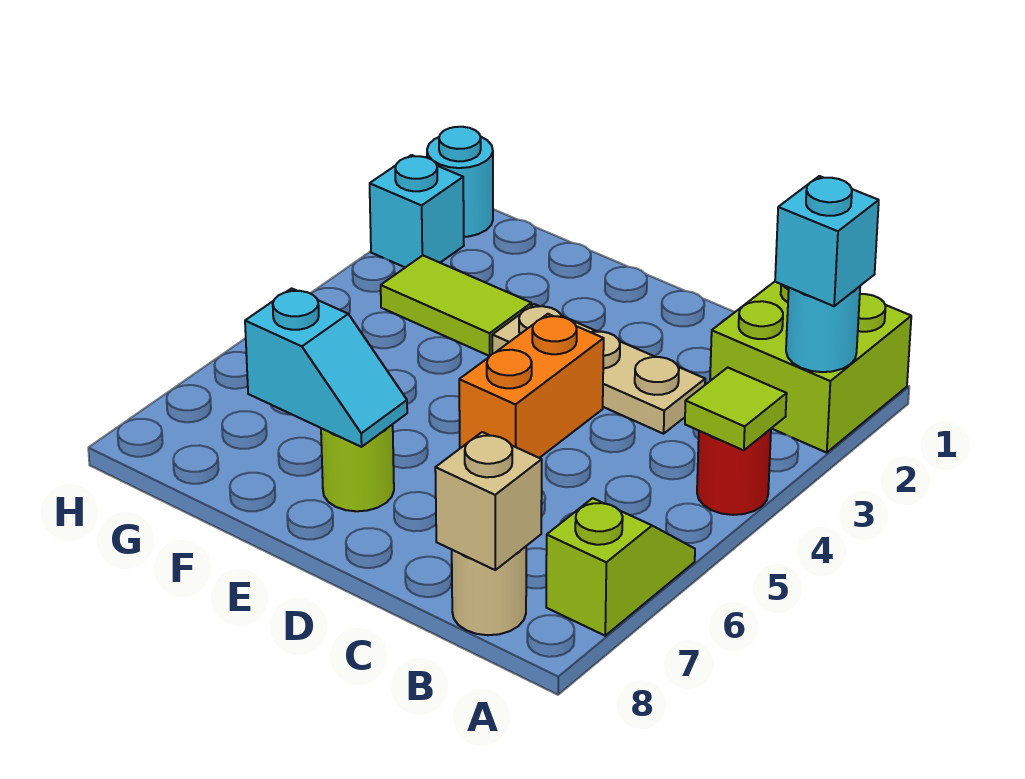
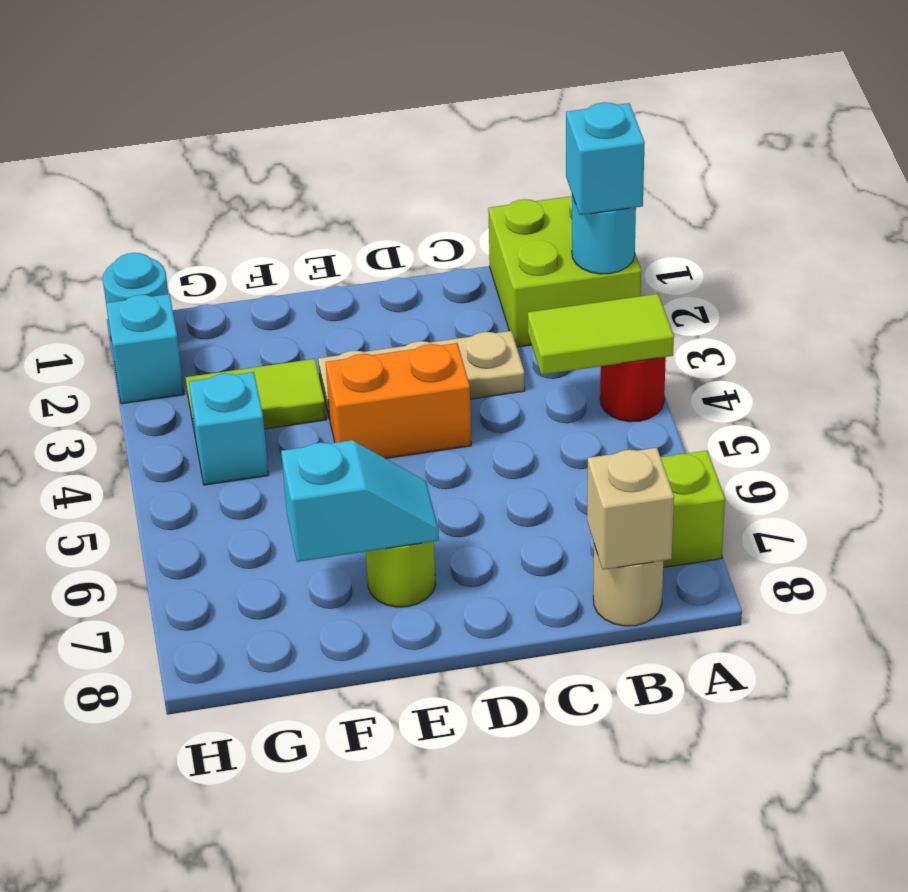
lime 1x1 tile [685,368,787,450] -> lime 1x2 tile [528,294,674,375]
orange 1x2 brick [459,314,604,458] -> orange 1x2 brick turned to [326,343,471,458]
none -> cyan 1x1 brick [189,372,269,485]

